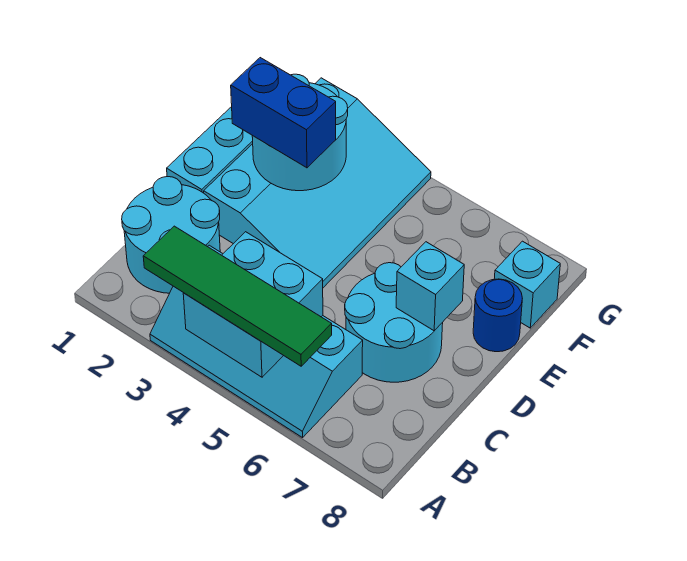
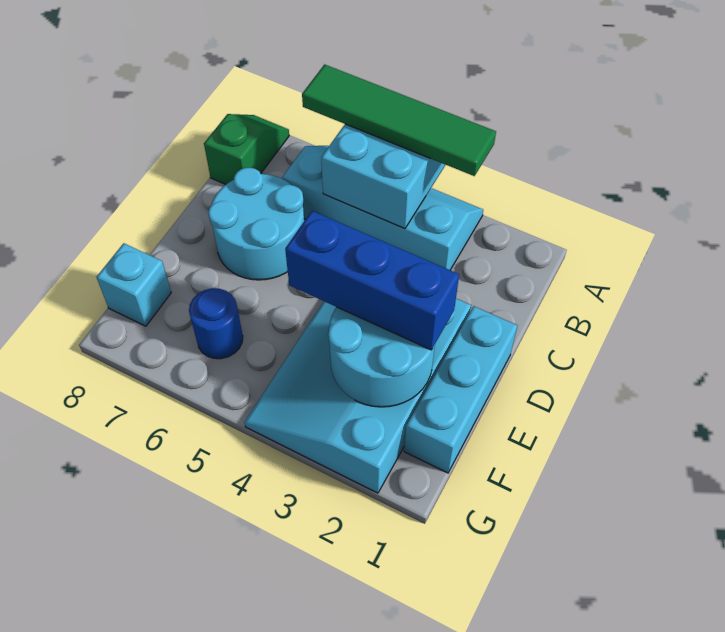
none -> green 1x2 slope [204,114,289,184]
cyan 2x2 round brick [122,177,220,293] -> none
cyan 1x1 brick [396,242,464,331] -> none
blue 1x2 brick [231,58,336,168] -> blue 1x3 brick [285,211,459,350]
blue 1x1 round brick [473,279,522,352] -> blue 1x1 round brick moved to [189,288,243,359]

